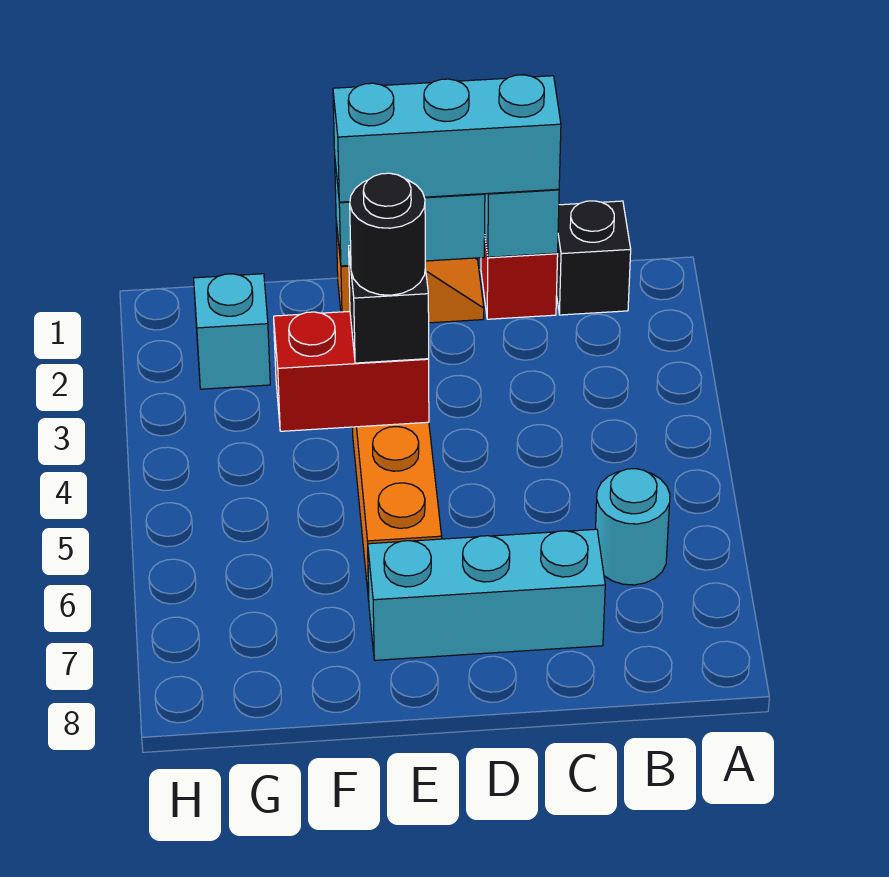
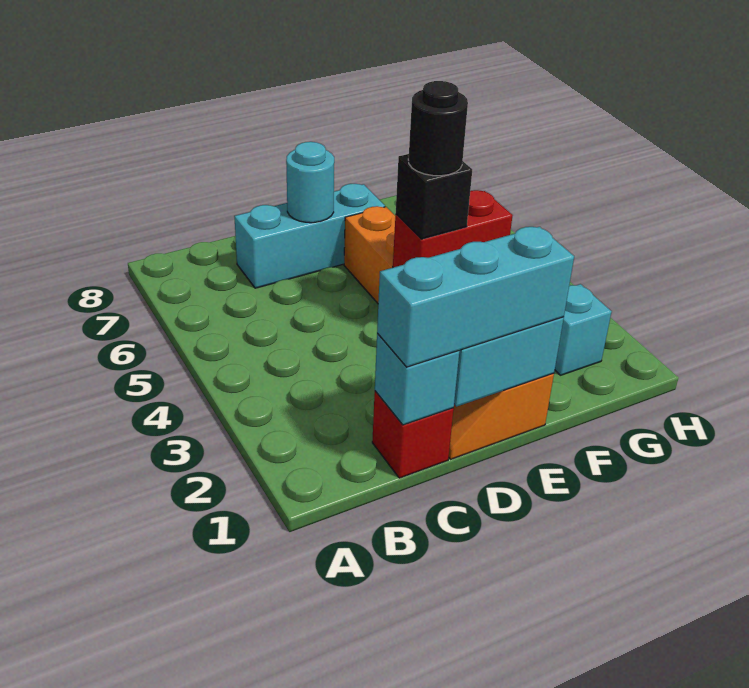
black 1x1 brick [557,201,631,315] -> none
cyan 1x1 round brick [596,469,670,585] -> cyan 1x1 round brick moved to [286,142,334,223]

